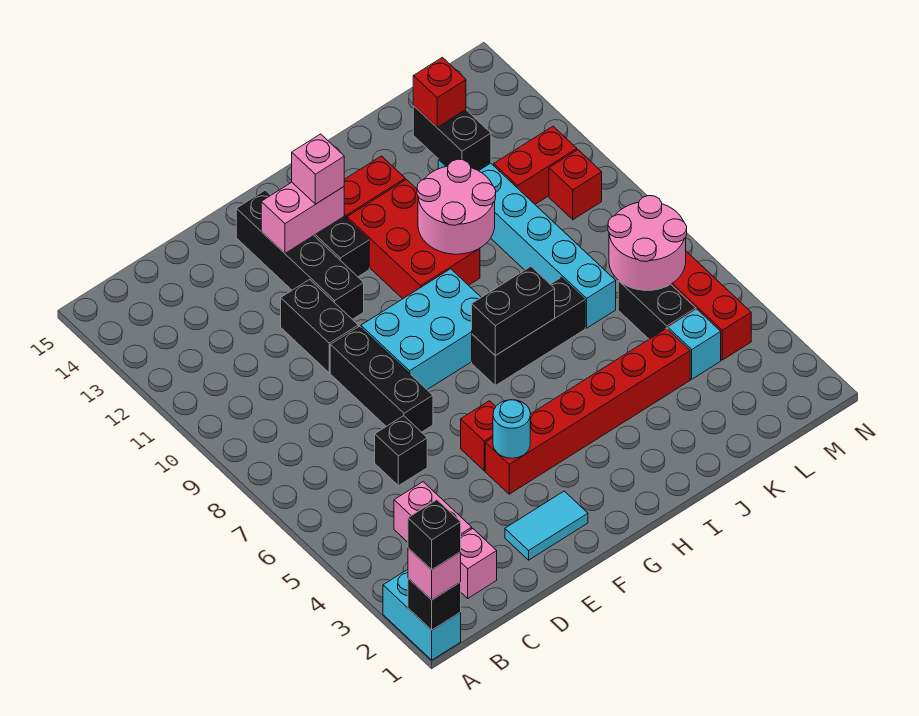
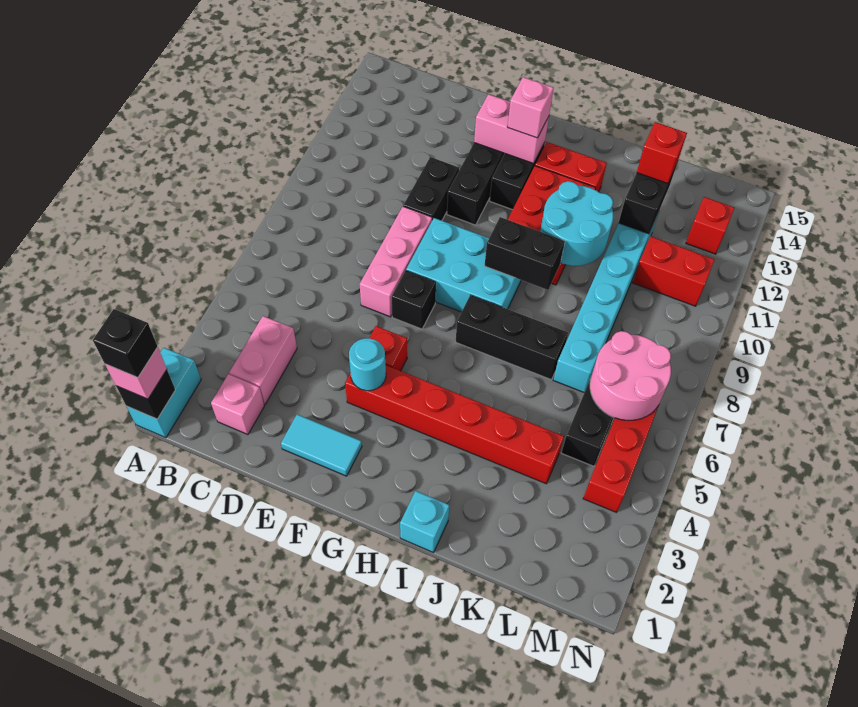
black 1x1 brick [375,416,427,486] -> black 1x1 brick moved to [392,271,436,329]
black 1x3 brick [330,326,433,432] -> pink 1x3 brick [359,207,432,317]
black 1x2 brick [472,267,555,356] -> black 1x2 brick moved to [485,217,565,290]
pink 2x2 round brick [417,159,496,254] -> cyan 2x2 round brick [540,181,613,266]
cyan 1x1 brick [668,309,721,379] -> cyan 1x1 brick moved to [400,491,449,553]
red 1x1 brick [549,150,602,220] -> red 1x1 brick moved to [686,197,734,254]

